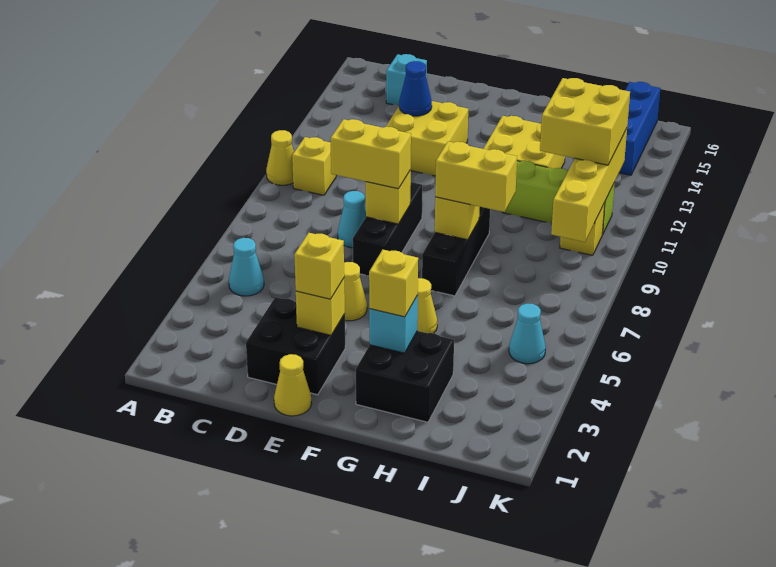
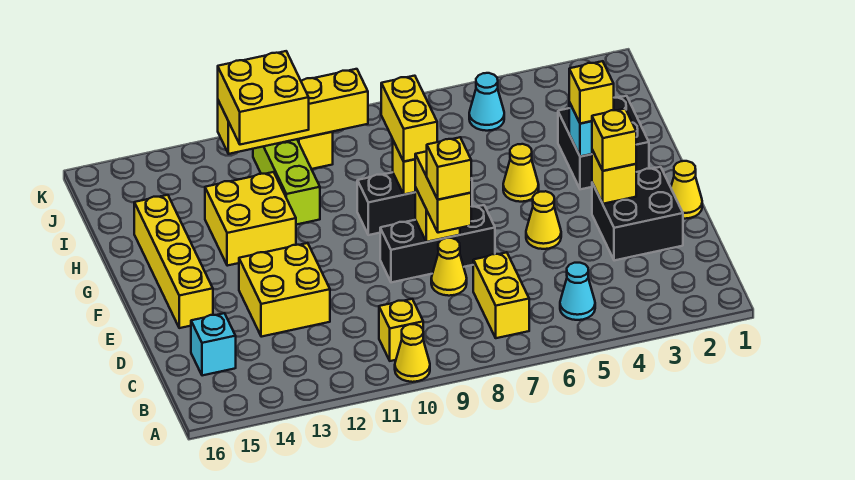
none -> yellow 1x2 brick [473,252,529,338]
cyan 1x1 cone [338,191,366,248] -> yellow 1x1 cone [431,238,467,296]
none -> yellow 1x1 brick [427,137,471,200]
blue 1x1 cone [399,61,432,116] -> none
none -> yellow 1x4 brick [134,195,213,328]
blue 1x3 brick [619,82,660,175] -> none

